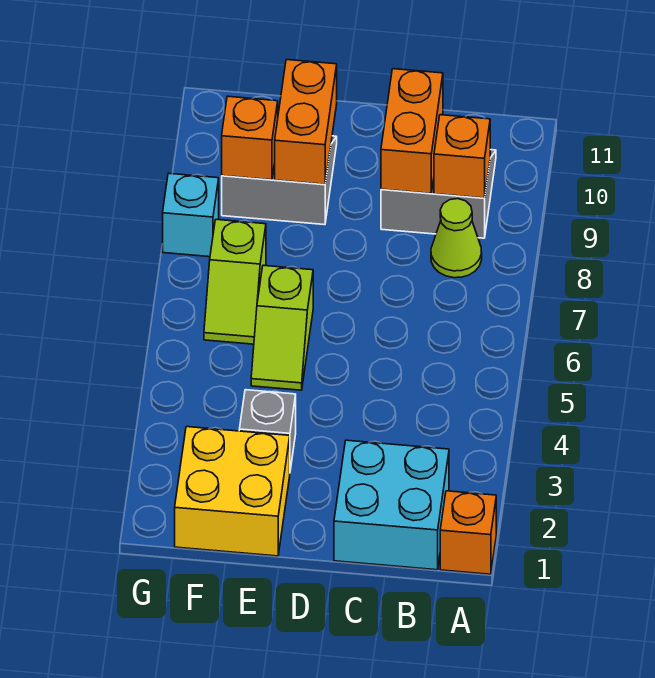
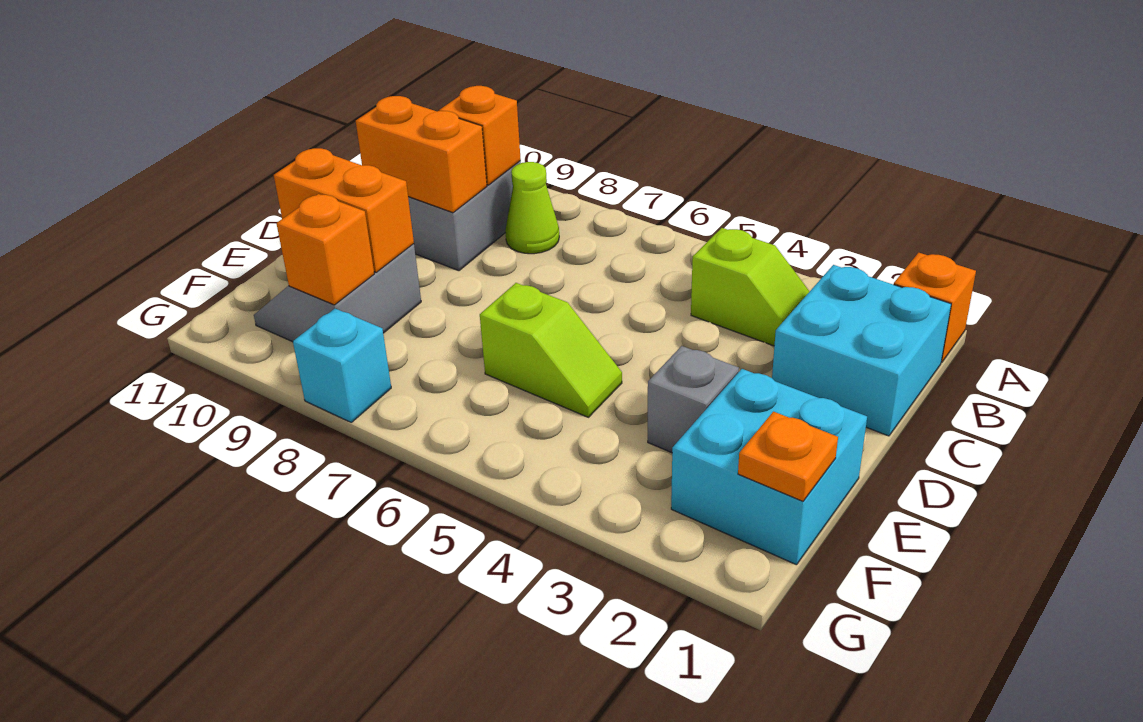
yellow 2x2 brick [175,427,290,556] -> cyan 2x2 brick [671,369,867,565]
none -> orange 1x1 plate [738,412,838,501]
lime 1x2 slope [204,219,266,344] -> lime 1x2 slope moved to [691,228,810,346]

